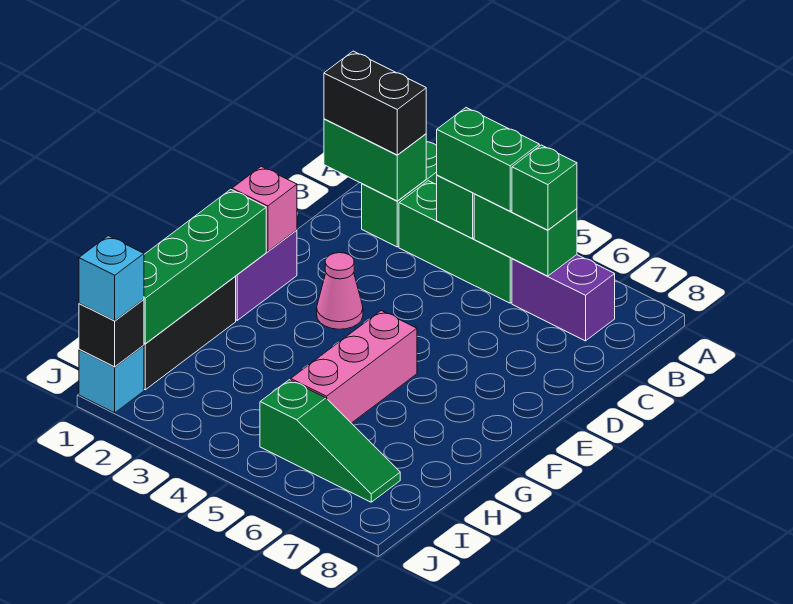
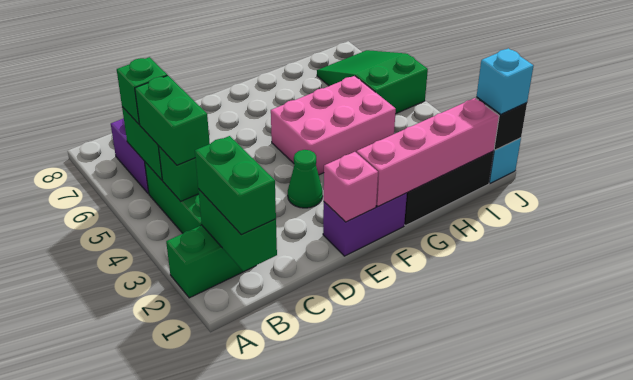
black 1x2 brick [324,51,426,155] -> green 1x2 brick [195,136,276,235]
pink 1x1 cone [317,253,363,329] -> green 1x1 cone [288,150,323,208]
green 1x4 brick [144,189,266,344] -> pink 1x4 brick [357,98,499,206]
pink 1x3 brick [291,311,417,423] -> pink 2x3 brick [271,76,396,175]
green 1x3 slope [260,380,400,502] -> green 2x3 slope [317,50,428,114]

